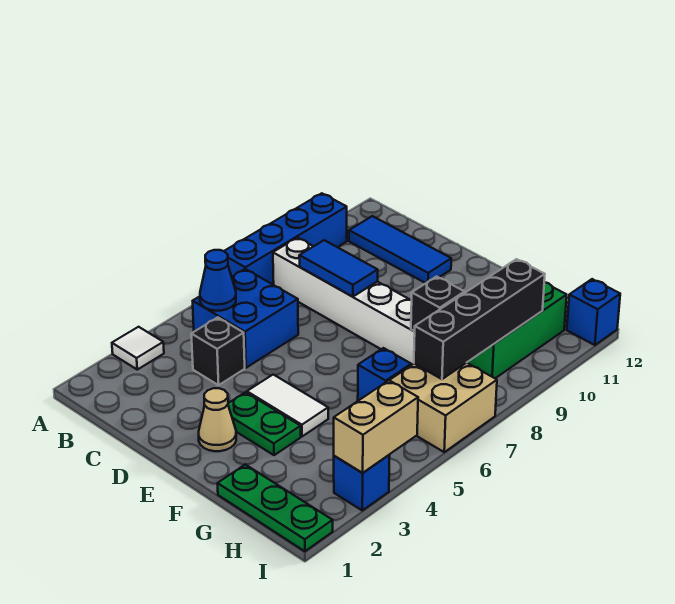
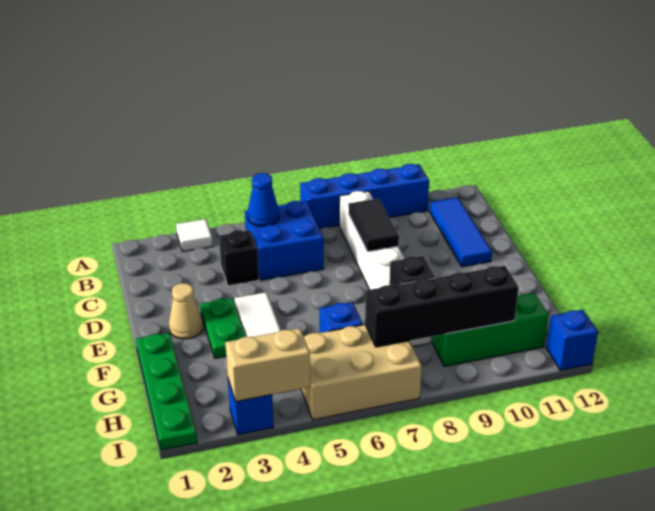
blue 1x2 tile [299,240,378,297] -> black 1x2 tile [349,199,399,252]
green 1x3 plate [218,464,333,551] -> green 1x4 plate [136,333,197,450]
tan 2x2 brick [390,363,497,452] -> tan 2x3 brick [301,325,422,420]

